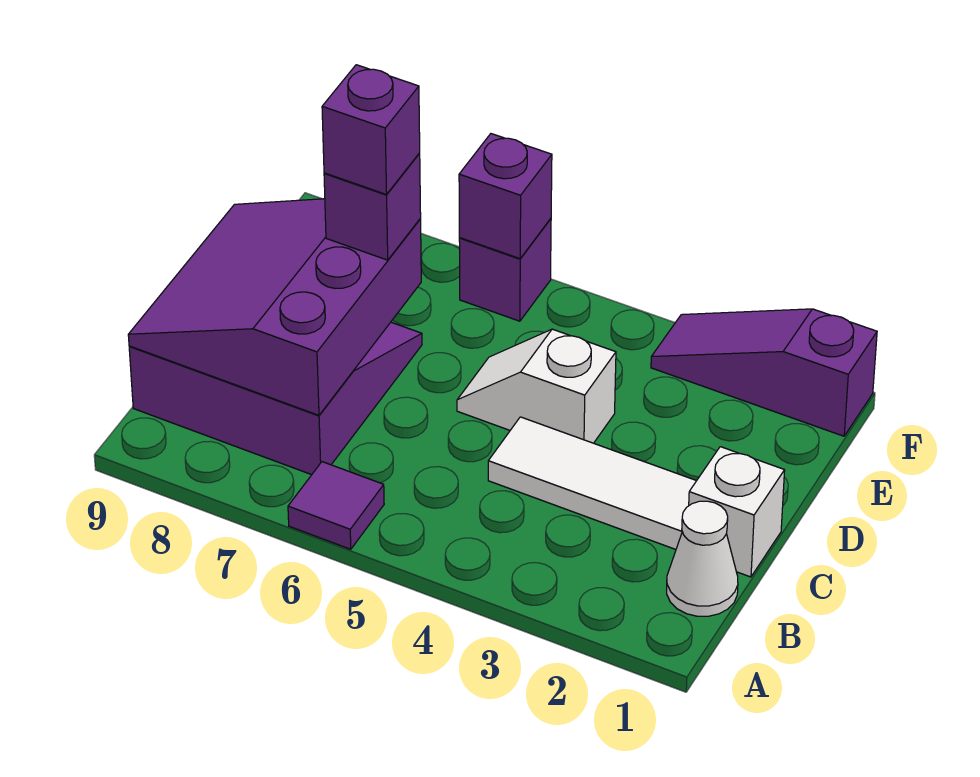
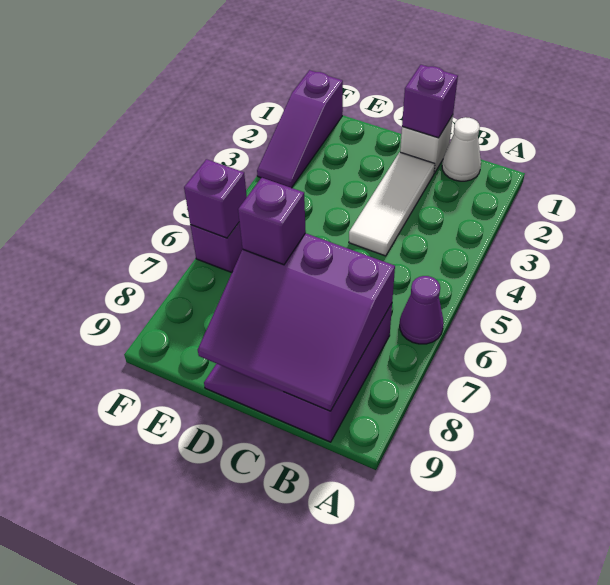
purple 1x1 tile [288,462,384,549] -> purple 1x1 cone [400,276,444,344]
white 1x2 slope [457,329,616,443] -> none
purple 1x1 brick [322,65,420,195] -> purple 1x1 brick moved to [402,65,458,138]

